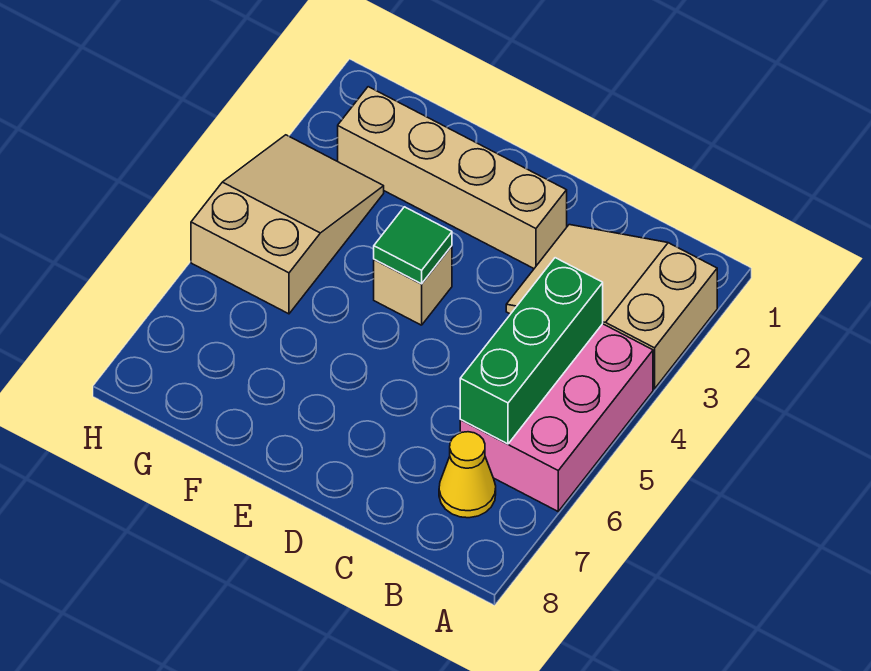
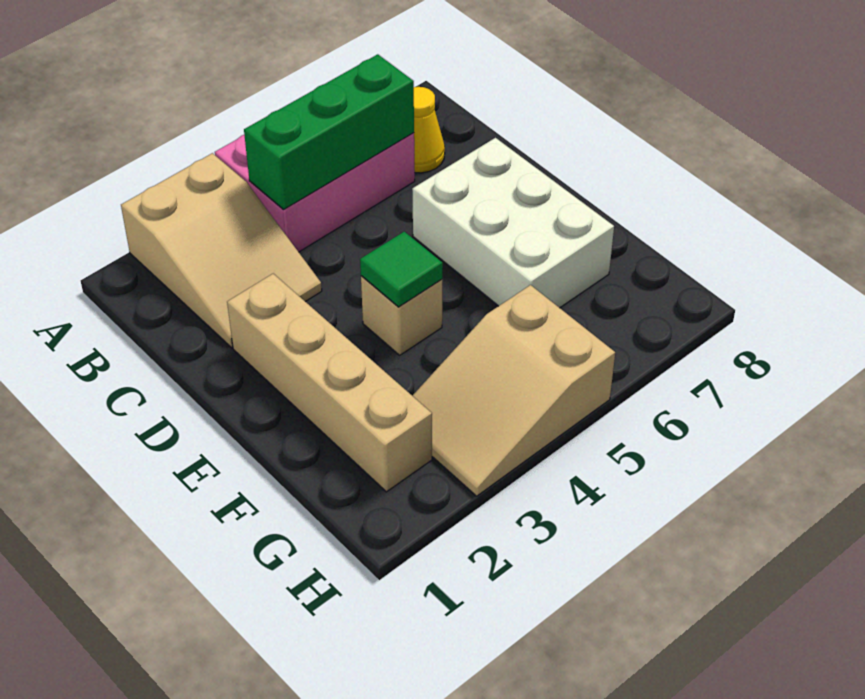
none -> white 2x3 brick [412,138,614,308]

